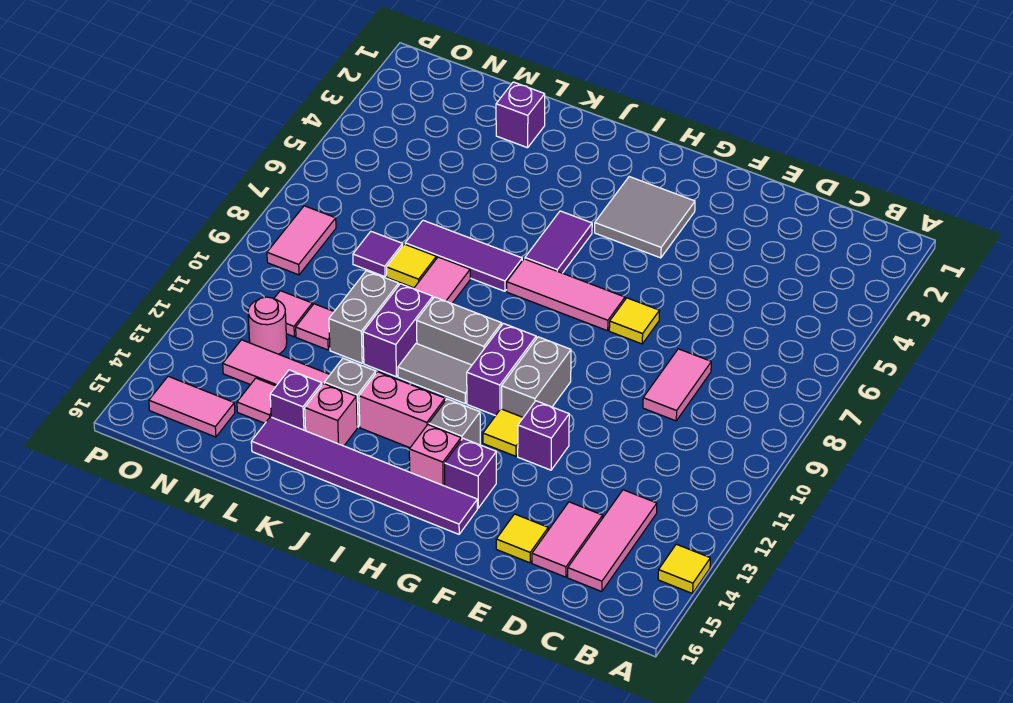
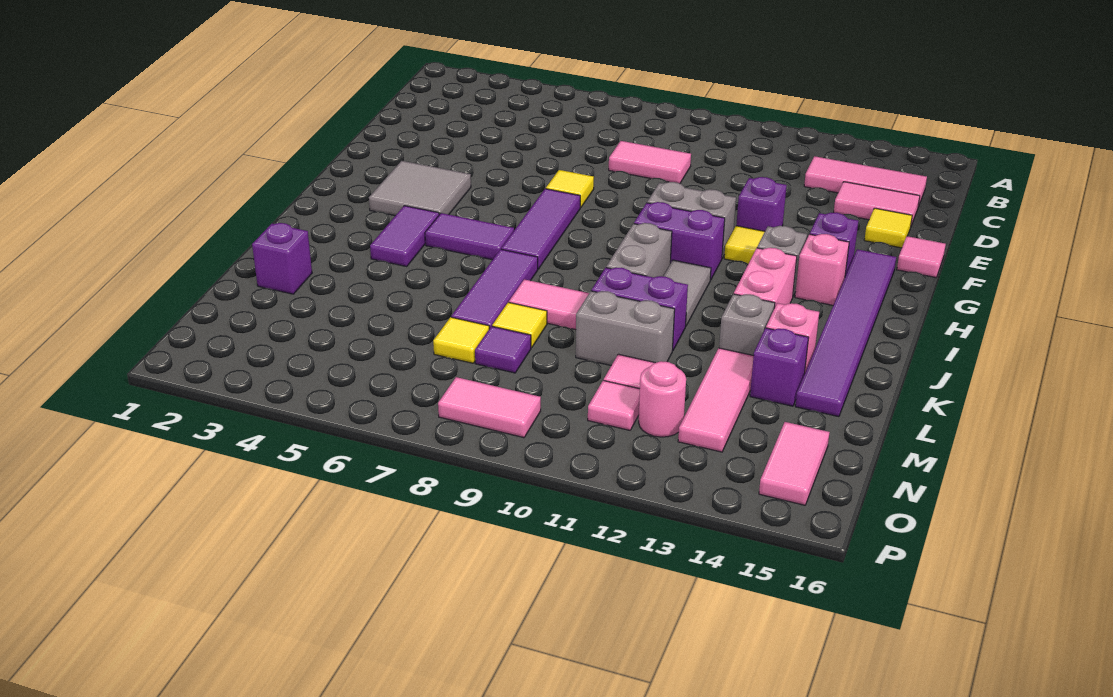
yellow 1x1 tile [658,544,710,593] -> yellow 1x1 tile moved to [433,317,489,363]
pink 1x3 tile [507,259,625,331] -> purple 1x3 tile [501,189,580,269]
none -> purple 1x2 tile [370,206,439,267]
pink 1x1 tile [237,378,276,423] -> pink 1x1 tile moved to [897,236,946,277]

